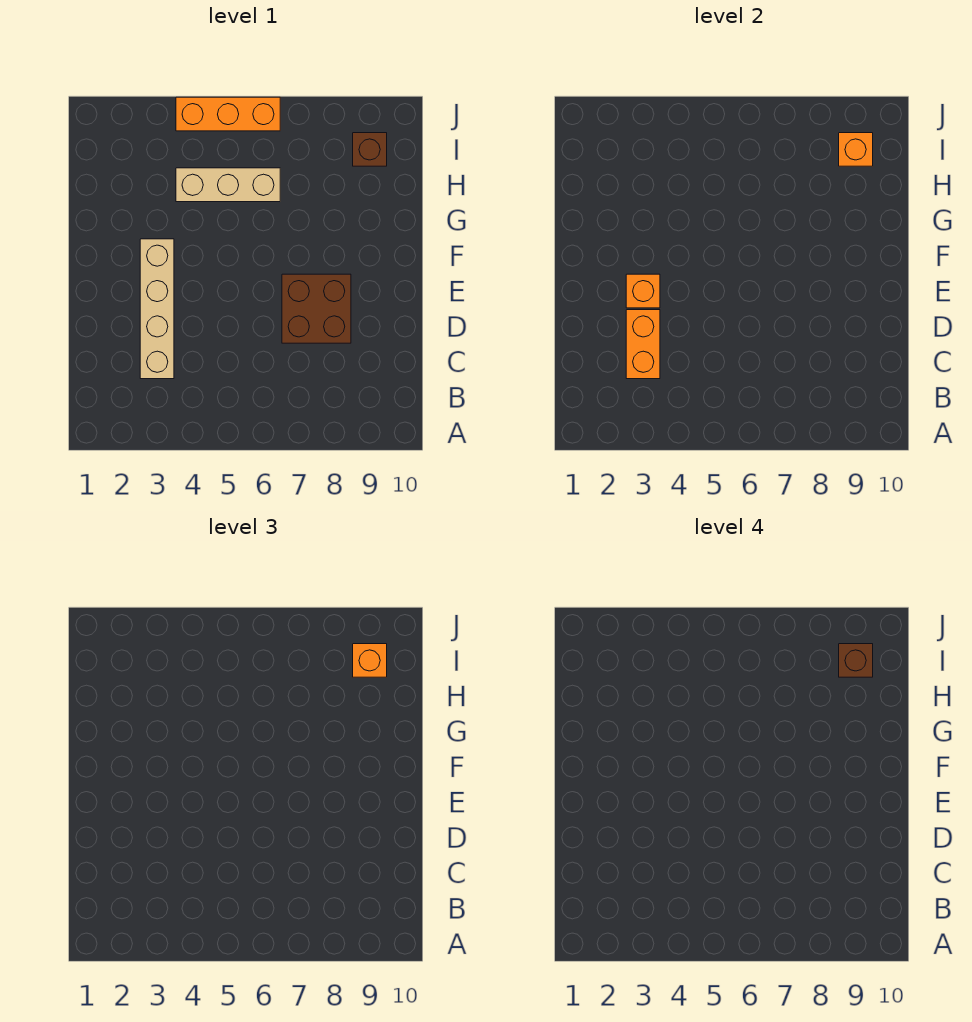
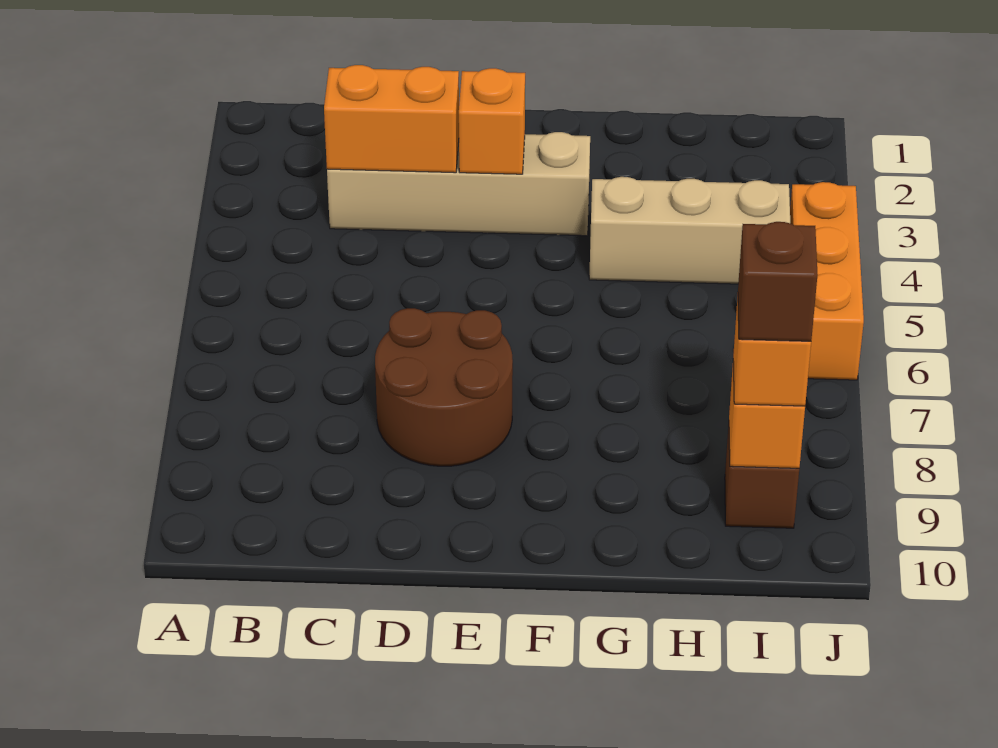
brown 2x2 brick [282,274,351,343] -> brown 2x2 round brick [375,308,513,466]
tan 1x3 brick [176,168,280,202] -> tan 1x3 brick turned to [589,177,790,284]

